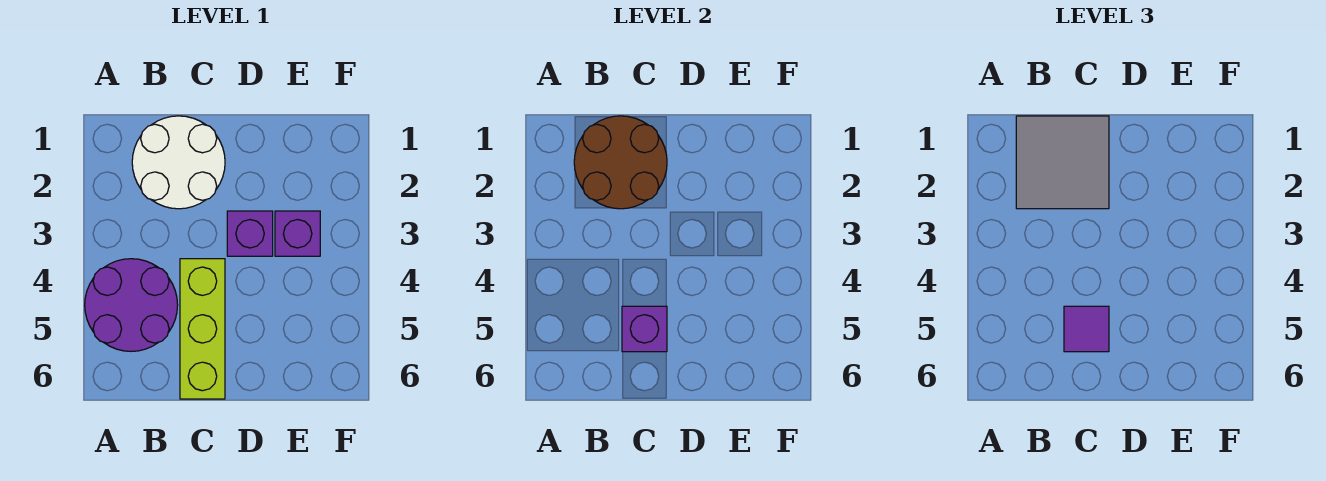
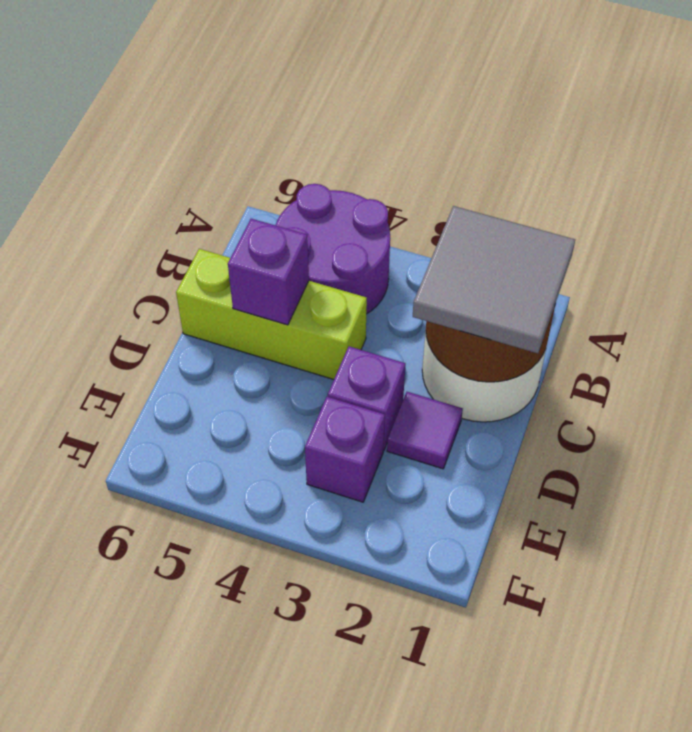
purple 1x1 tile [1064,306,1109,352] -> purple 1x1 tile moved to [387,392,463,469]

